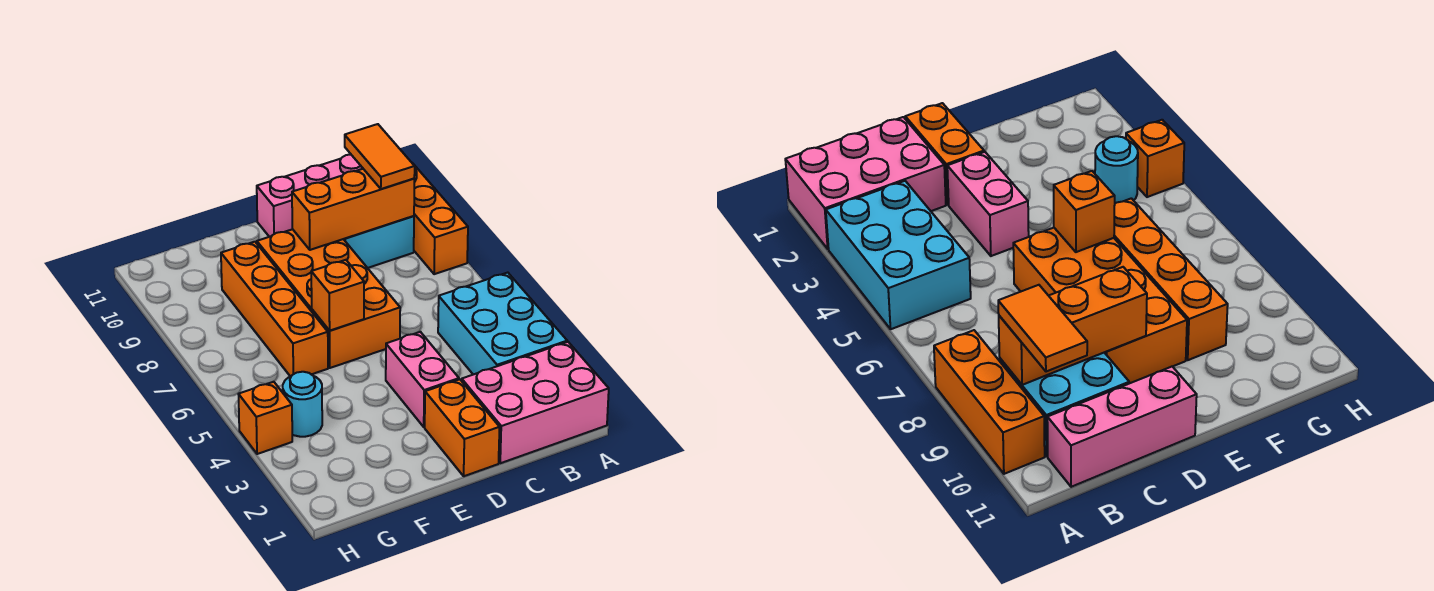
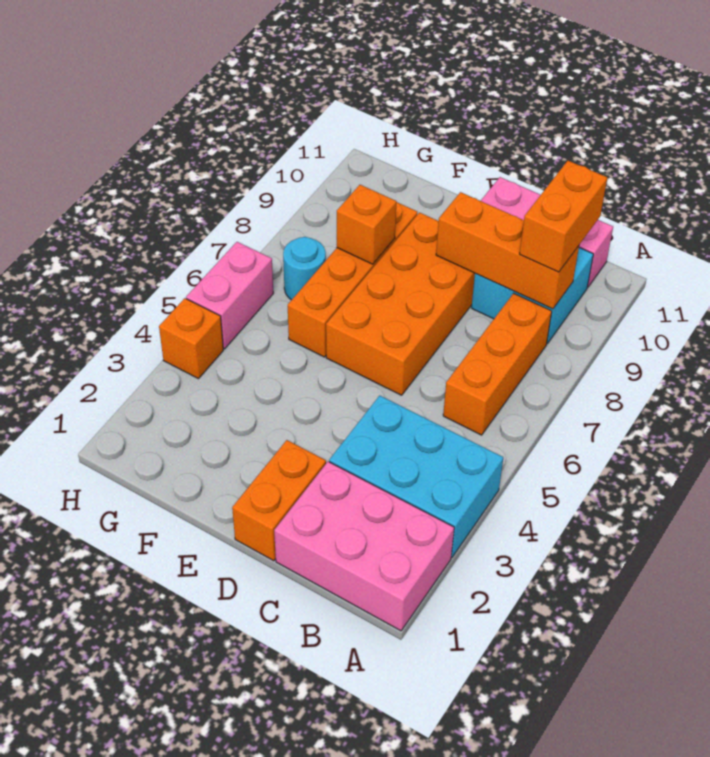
cyan 2x3 brick [438,273,567,375] -> cyan 2x3 brick turned to [329,396,503,557]
orange 1x3 brick [412,163,468,274] -> orange 1x3 brick moved to [443,293,552,435]
orange 1x2 tile [345,124,415,189] -> orange 1x2 brick [520,161,607,272]
pink 1x2 brick [386,332,459,427] -> pink 1x2 brick moved to [186,242,273,349]
orange 1x1 brick [311,260,364,331] -> orange 1x1 brick moved to [337,185,396,264]
cyan 1x1 round brick [283,372,322,437] -> cyan 1x1 round brick moved to [283,237,326,300]

